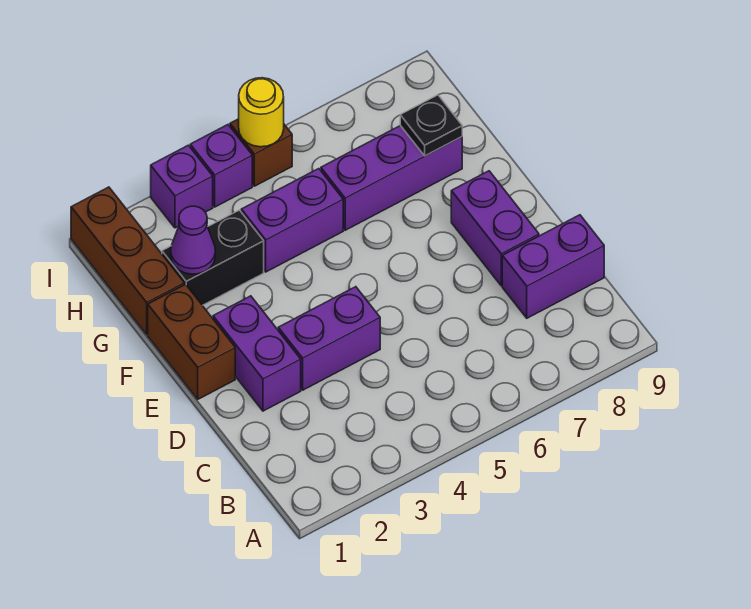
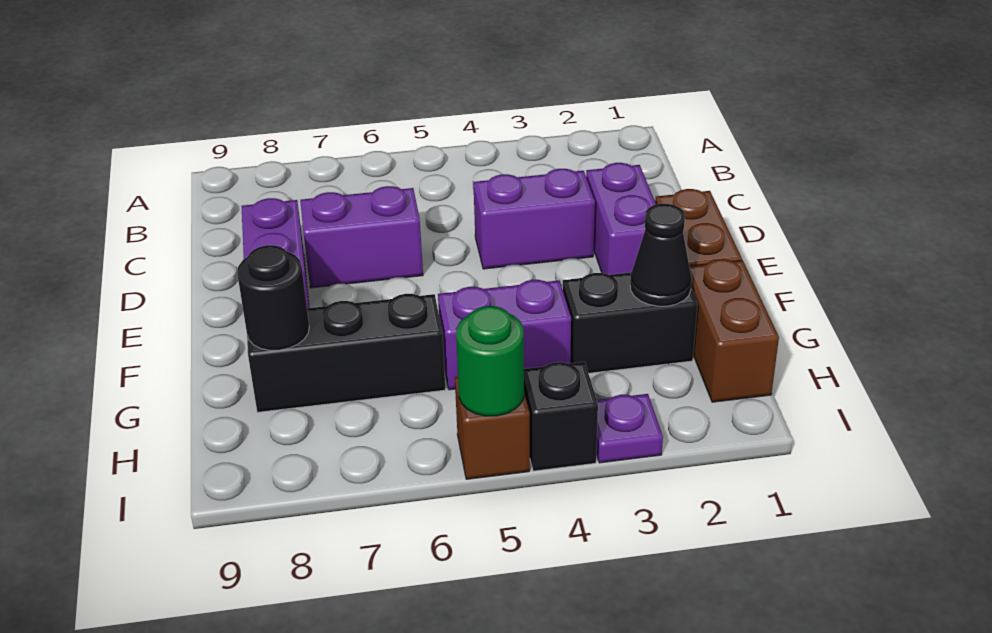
purple 1x2 brick [502,215,604,318] -> purple 1x2 brick moved to [300,186,423,288]
brown 1x3 brick [71,187,184,334] -> brown 1x2 brick [689,259,779,402]
purple 1x1 cone [171,206,215,274] -> black 1x1 cone [630,204,692,306]
purple 1x3 brick [321,126,462,230] -> black 1x3 brick [247,294,445,412]
black 1x1 plate [400,95,462,156] -> black 1x1 round brick [237,245,309,350]
purple 1x1 brick [151,145,213,228] -> purple 1x1 plate [596,394,663,463]
purple 1x1 brick [190,125,252,207] -> black 1x1 brick [524,362,598,471]
yellow 1x1 round brick [239,78,284,147] -> green 1x1 round brick [456,306,524,416]

